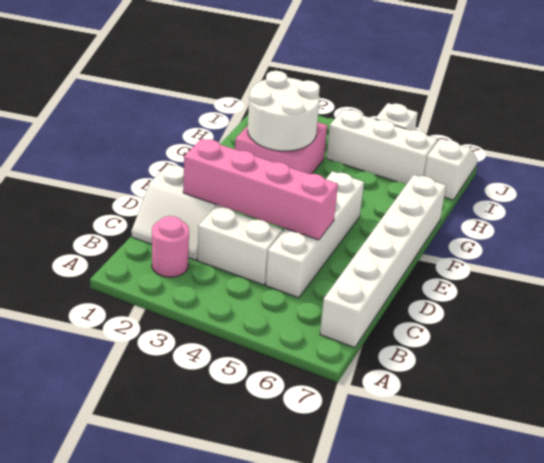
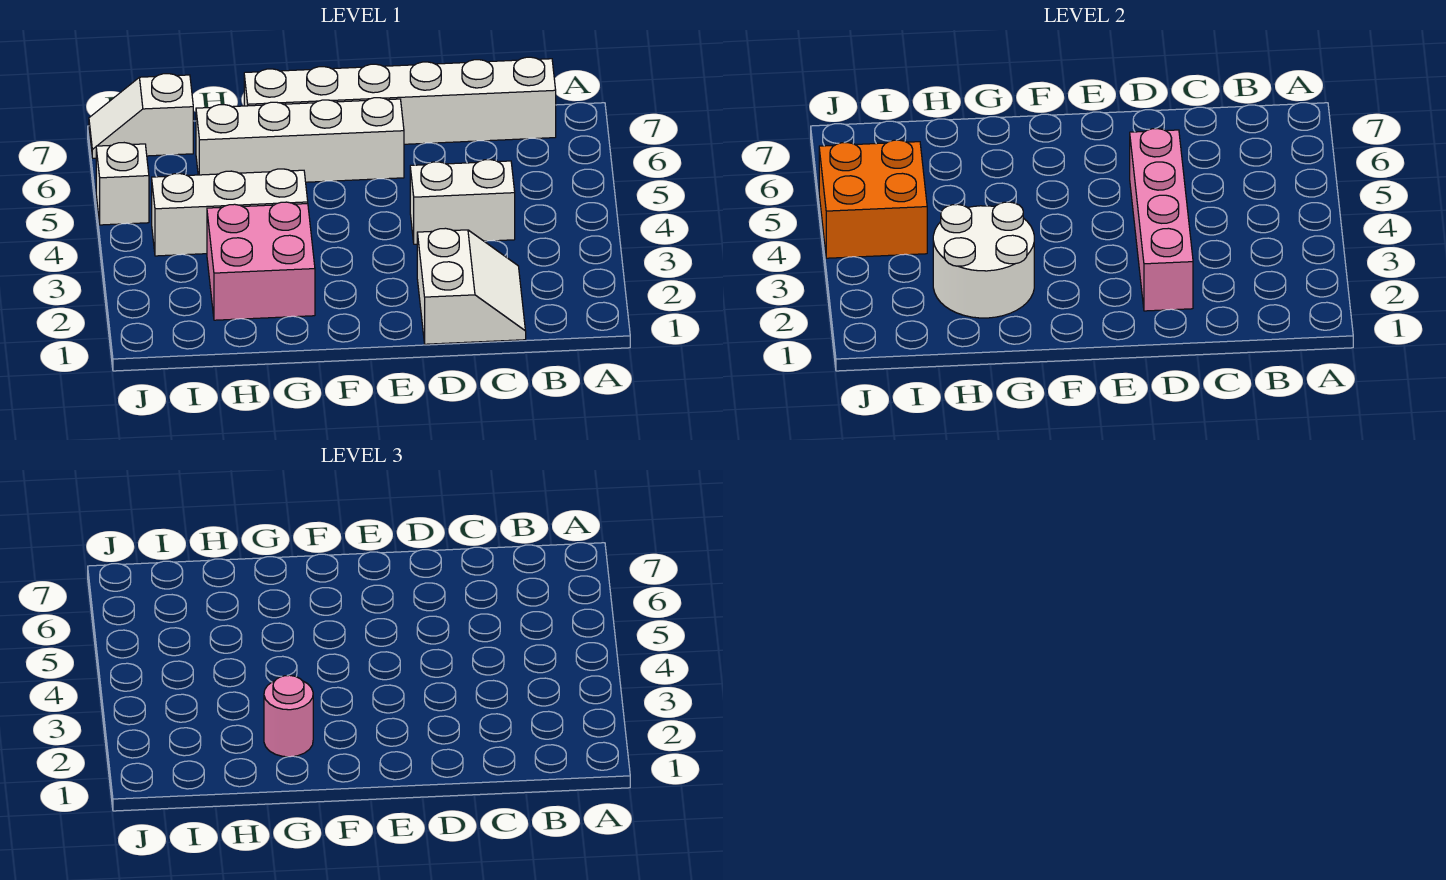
pink 1x1 round brick [152,216,189,277] -> pink 1x1 round brick moved to [264,675,313,757]
white 1x2 brick [197,206,283,285] -> white 1x2 brick turned to [410,160,515,244]
white 1x4 brick [266,171,364,298] -> white 1x4 brick moved to [196,98,404,182]
white 1x3 brick [326,109,438,184] -> white 1x3 brick turned to [152,169,308,256]
none -> orange 2x2 brick [819,140,927,258]

